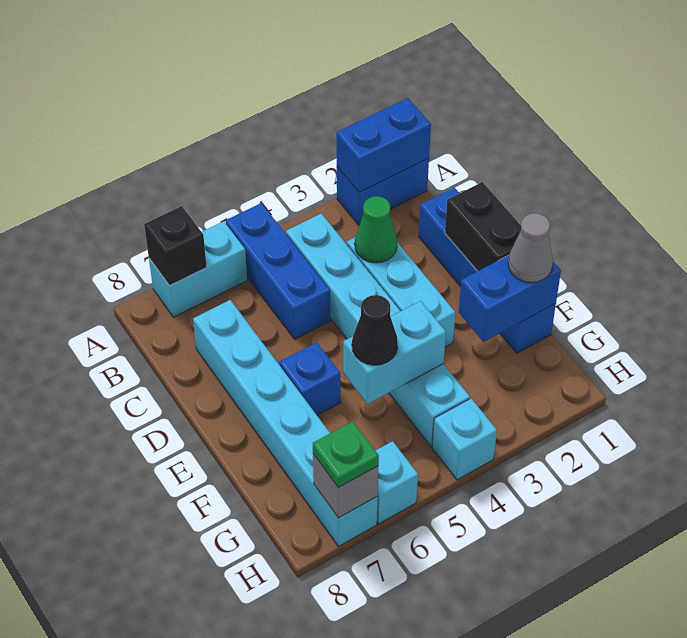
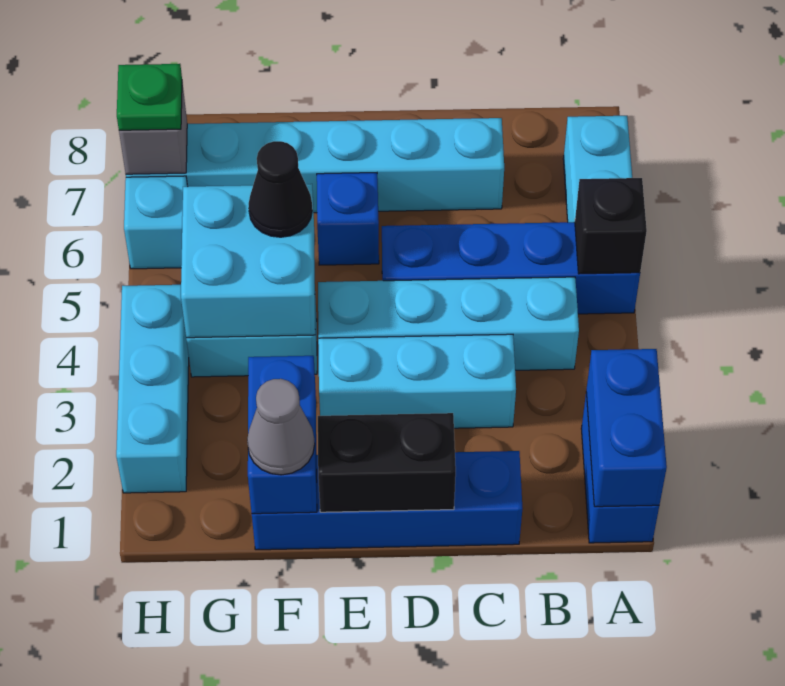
blue 1x3 brick [226,203,330,339] -> blue 1x4 brick [382,222,640,314]
black 1x1 brick [144,206,207,286] -> black 1x1 brick moved to [575,178,647,274]
green 1x1 cone [355,196,397,263] -> none
cyan 1x2 brick [343,301,446,404] -> cyan 2x2 brick [181,184,315,338]
cyan 1x1 brick [432,398,497,480] -> cyan 1x3 brick [116,285,189,493]

